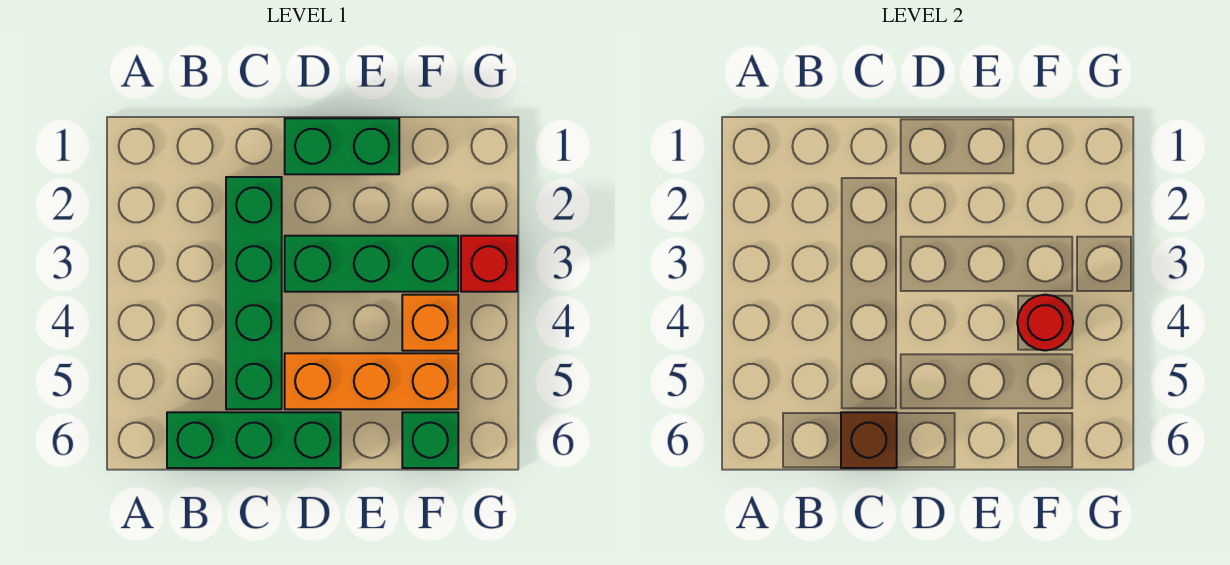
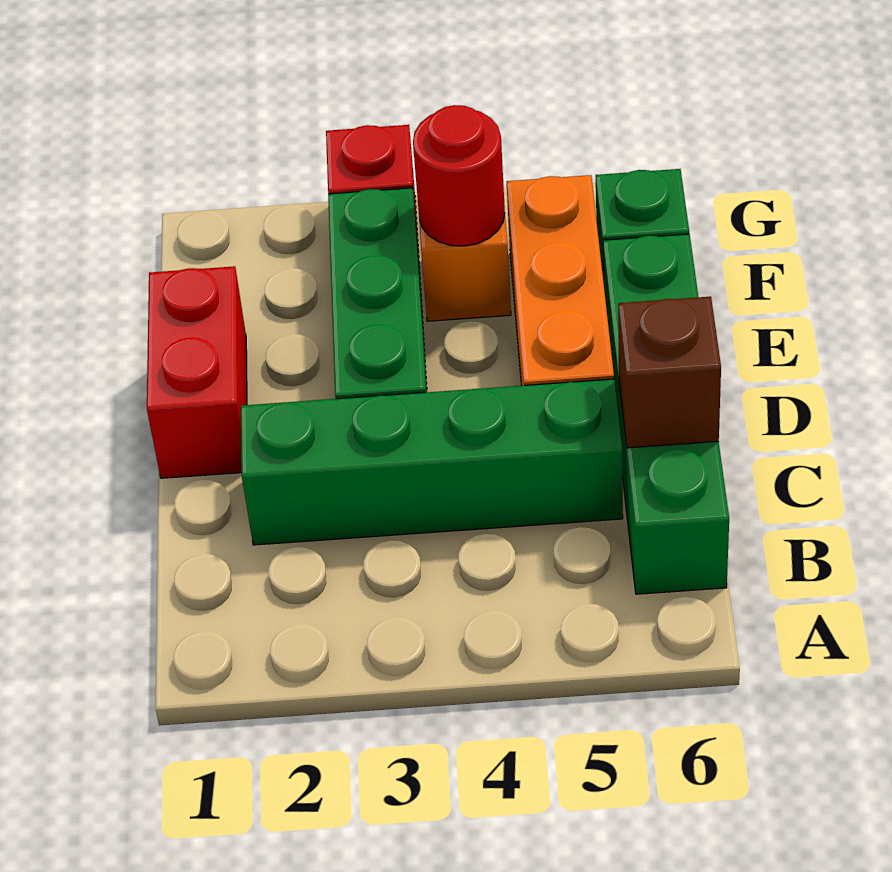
green 1x3 brick [167,412,341,468] -> green 1x4 brick [603,234,729,594]
green 1x2 brick [285,118,399,174] -> red 1x2 brick [147,266,247,478]

